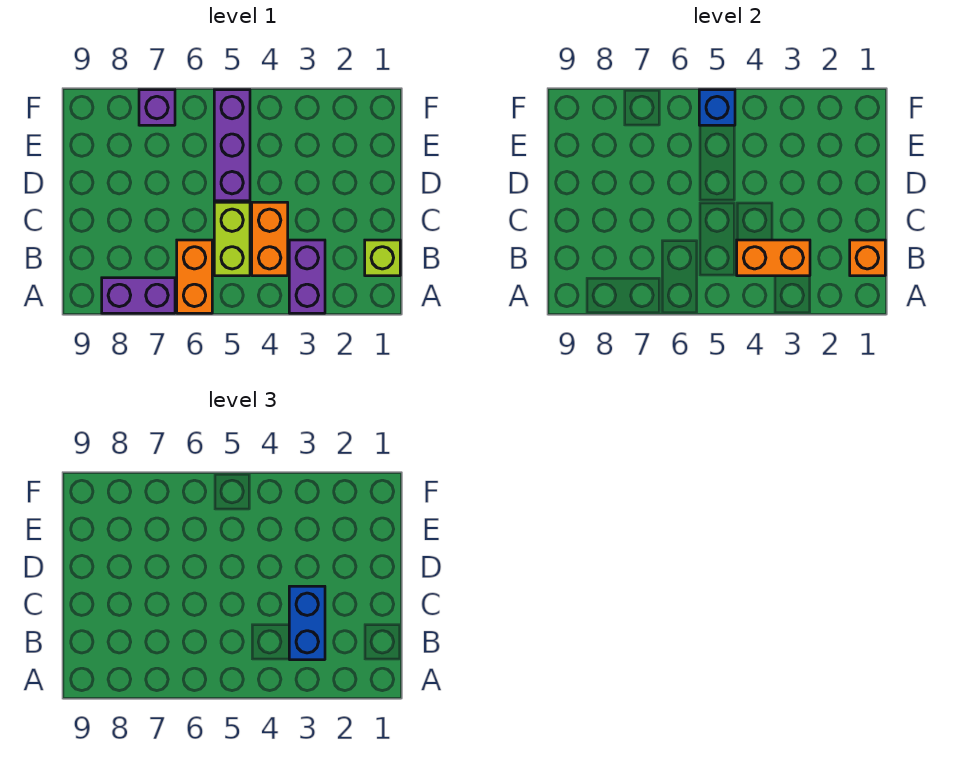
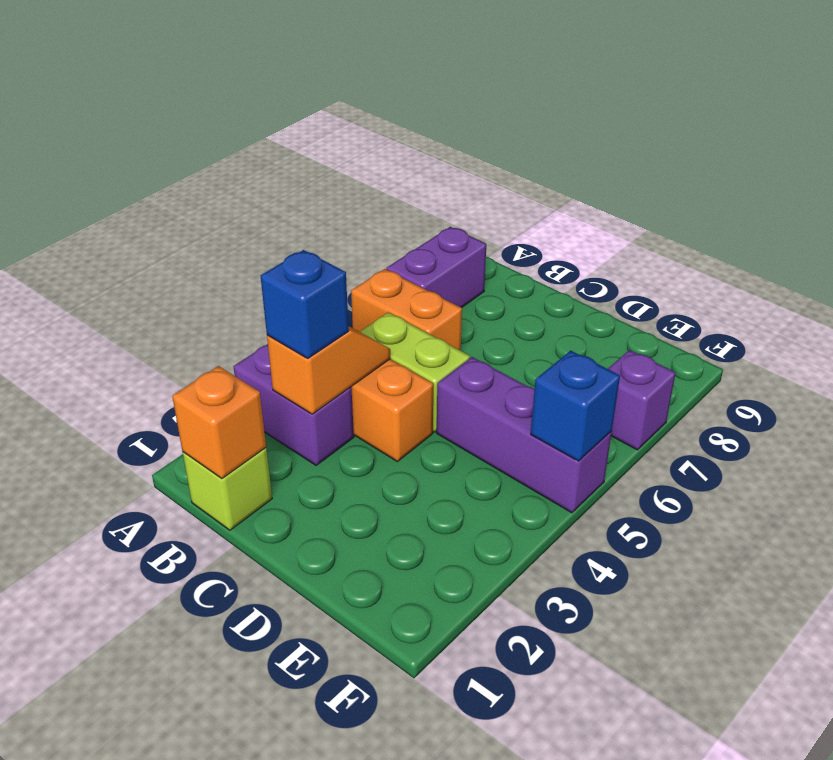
orange 1x2 brick [737,240,810,276] -> orange 1x2 slope [267,327,390,414]
blue 1x2 brick [289,586,325,660] -> blue 1x1 brick [261,250,349,358]

